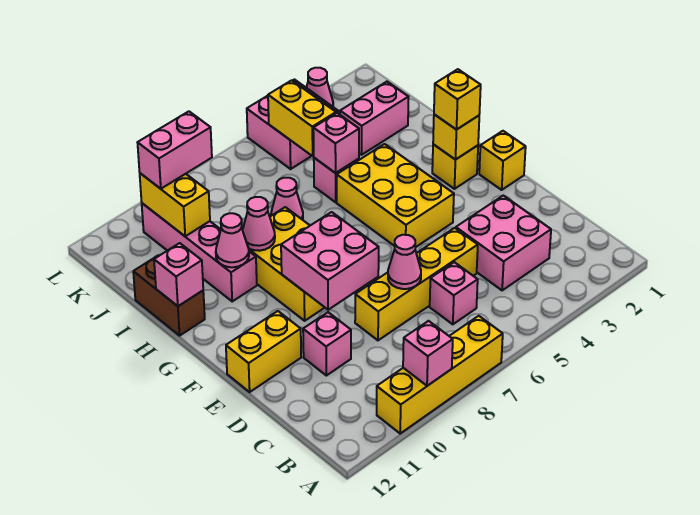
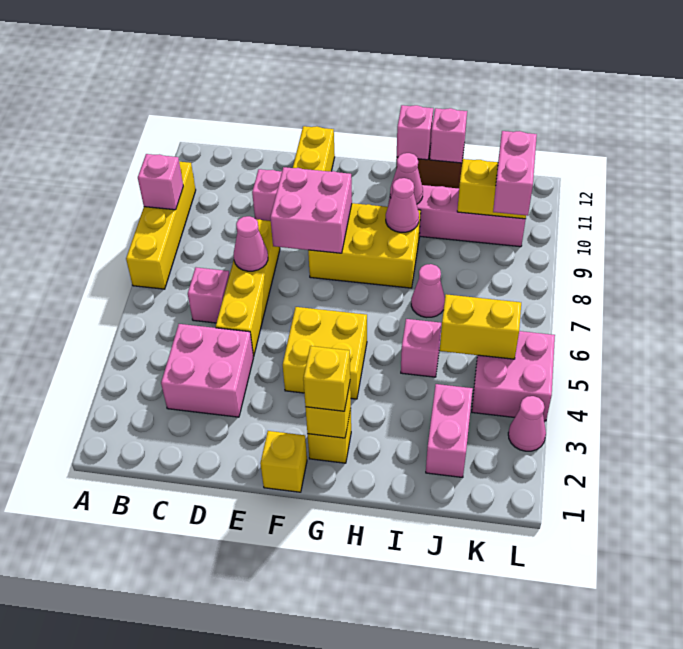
yellow 2x3 brick [337,144,454,247] -> yellow 2x2 brick [283,307,367,399]
pink 1x1 brick [313,113,359,173] -> pink 1x1 brick moved to [430,108,467,163]

